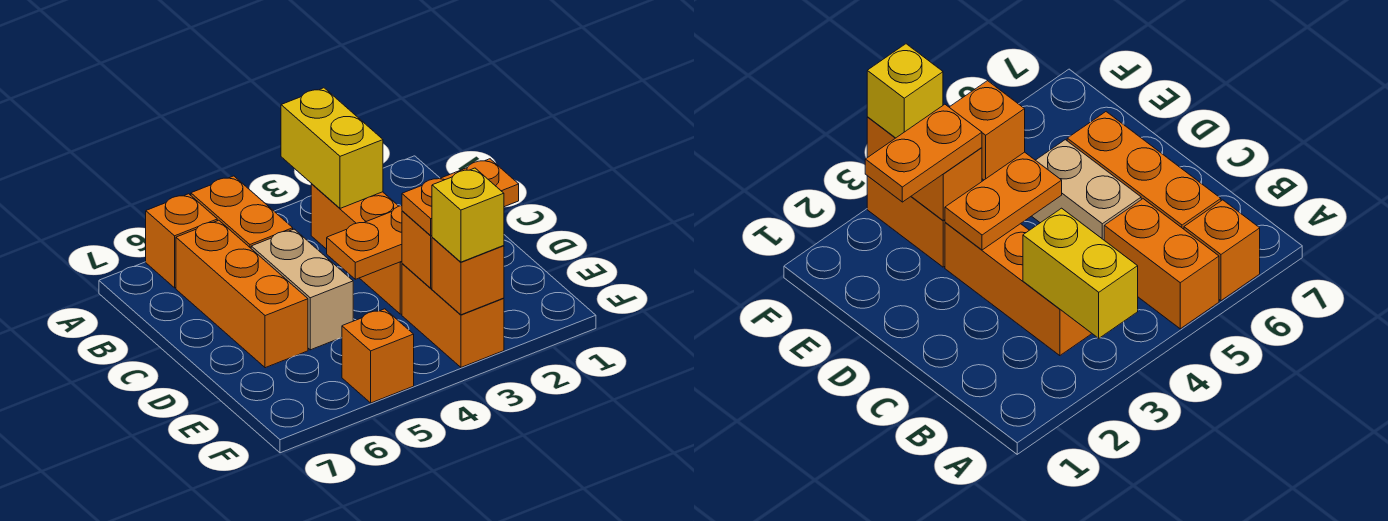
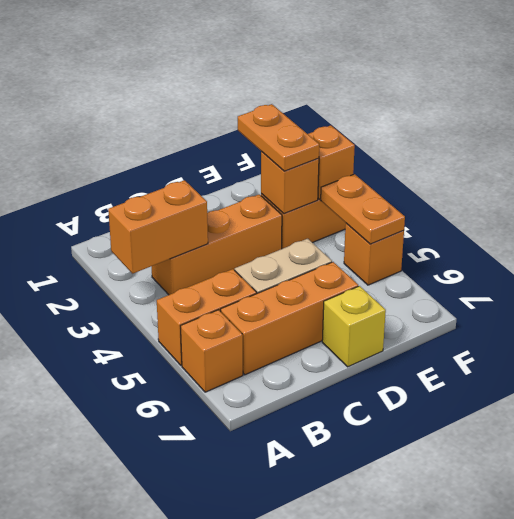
yellow 1x2 brick [281,88,383,208] -> orange 1x2 brick [108,180,208,274]
orange 1x2 plate [327,206,402,279] -> orange 1x2 plate moved to [320,174,405,244]
yellow 1x1 brick [432,168,504,262] -> yellow 1x1 brick moved to [322,286,386,367]

